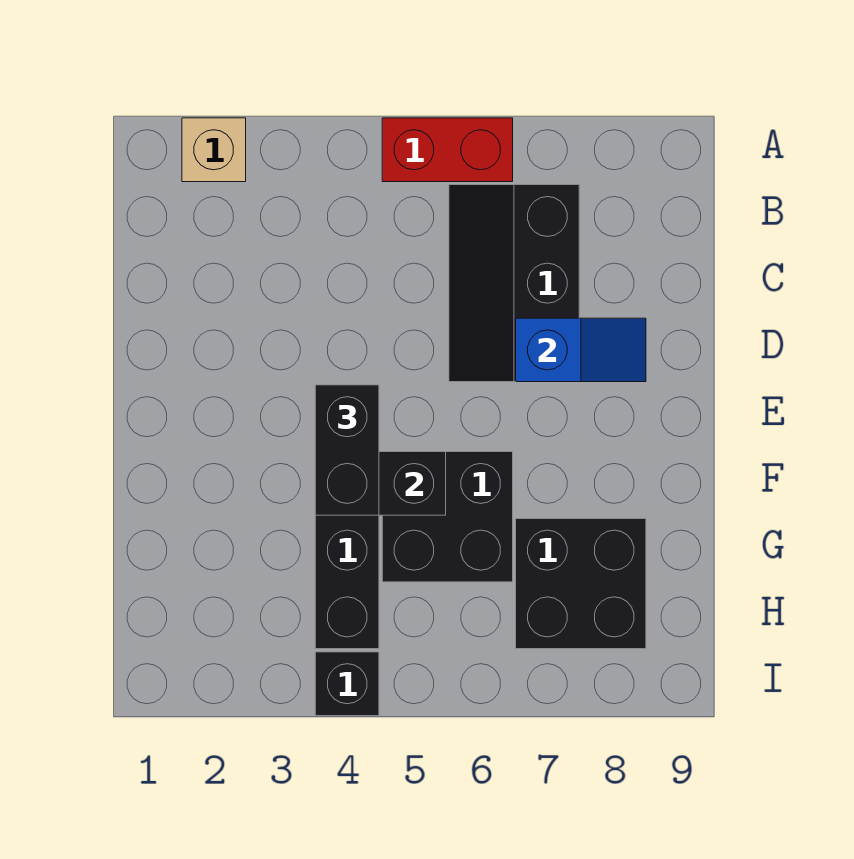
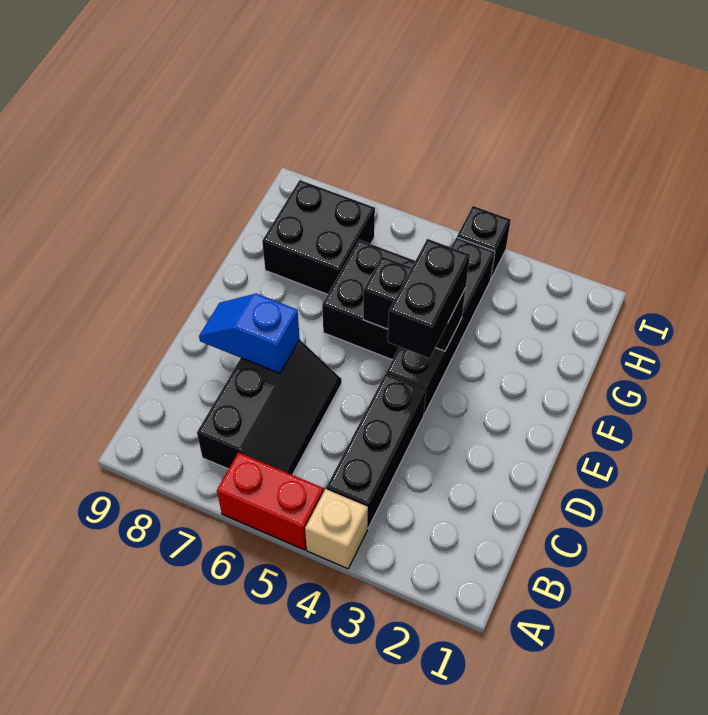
tan 1x1 brick [182,118,246,182] -> tan 1x1 brick moved to [305,489,368,569]
none -> black 1x3 brick [326,374,426,528]

